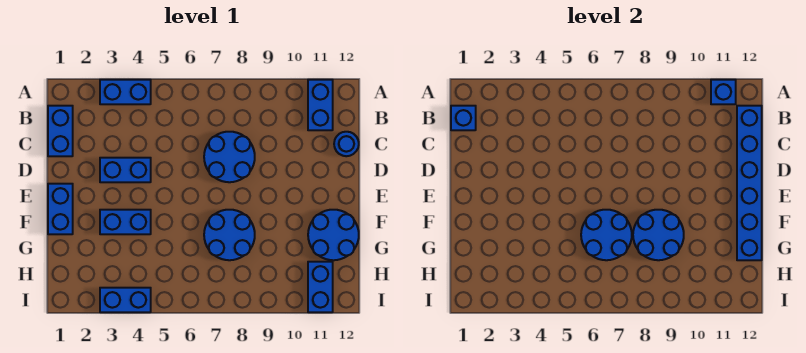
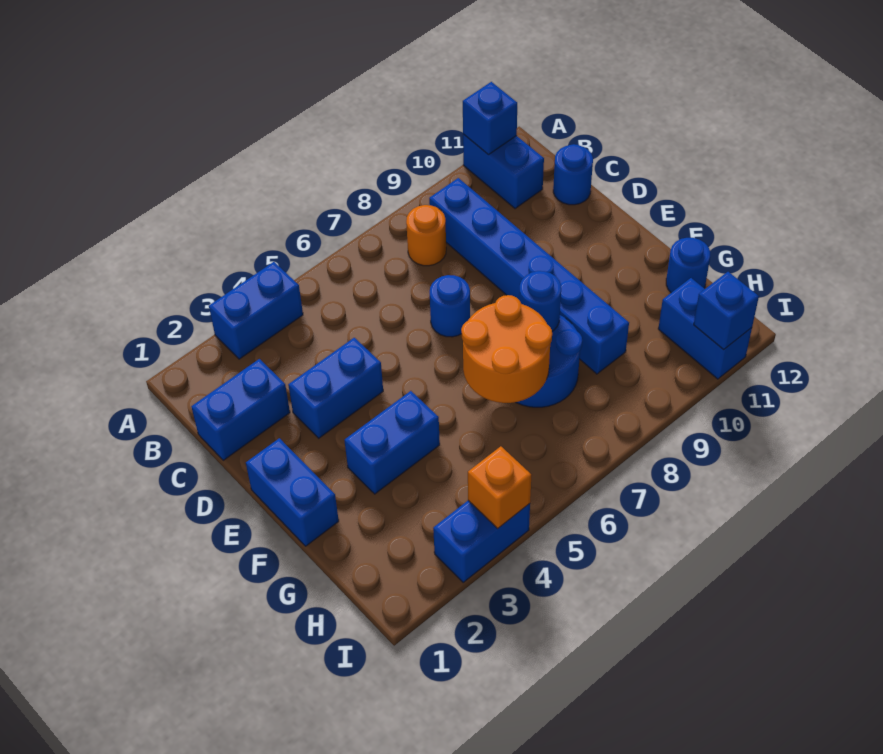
blue 1x2 brick [48,106,73,156] -> blue 1x2 brick turned to [191,359,290,460]
blue 1x1 brick [451,106,476,130] -> blue 1x1 brick moved to [694,272,759,350]
none -> orange 1x1 round brick [406,205,446,266]
blue 1x6 brick [737,106,762,260] -> blue 1x6 brick moved to [429,178,629,374]
blue 2x2 round brick [204,132,255,182] -> blue 1x1 round brick [430,275,470,337]
blue 2x2 round brick [581,210,632,260] -> orange 2x2 round brick [461,295,552,403]
blue 2x2 round brick [633,210,684,260] -> blue 1x1 round brick [519,271,561,331]
blue 2x2 round brick [308,210,359,260] -> blue 1x1 round brick [666,238,710,293]
none -> orange 1x1 brick [468,446,531,528]

